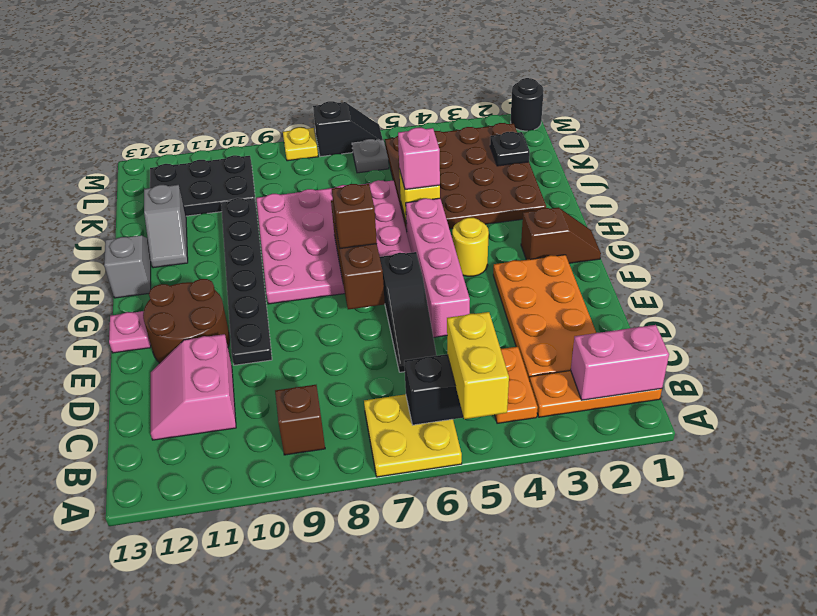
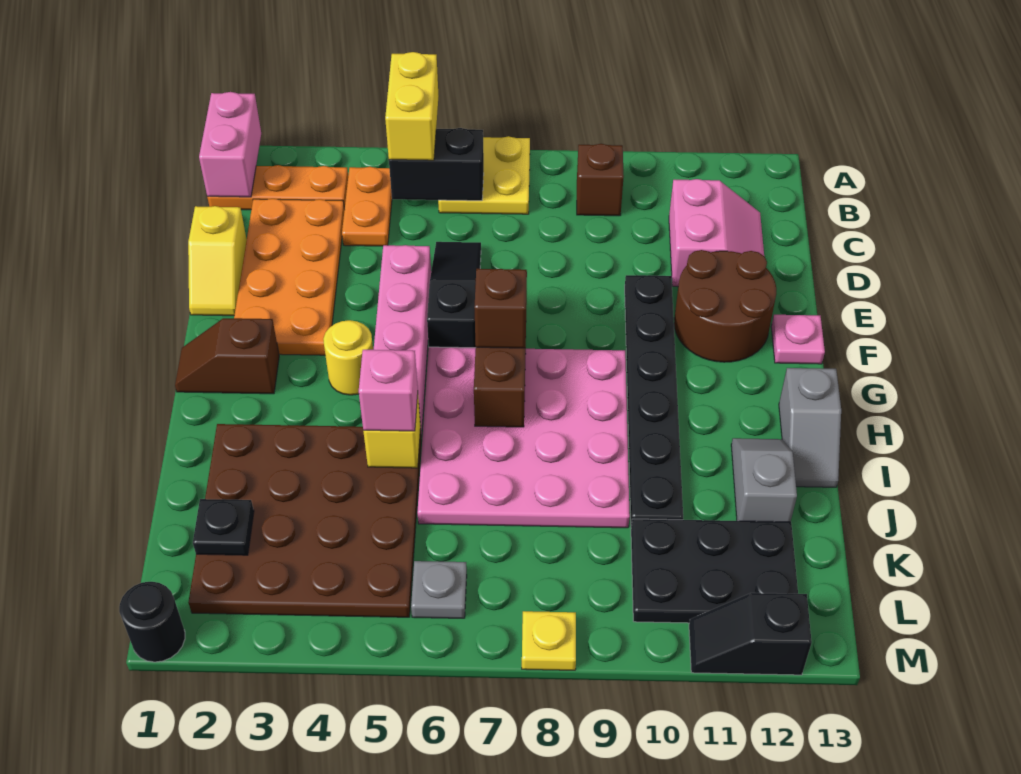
pink 1x2 brick [571,325,669,400] -> pink 1x2 brick turned to [199,92,261,197]
none -> yellow 1x2 slope [188,206,247,316]
black 1x2 slope [313,101,382,157] -> black 1x2 slope moved to [689,593,812,675]

